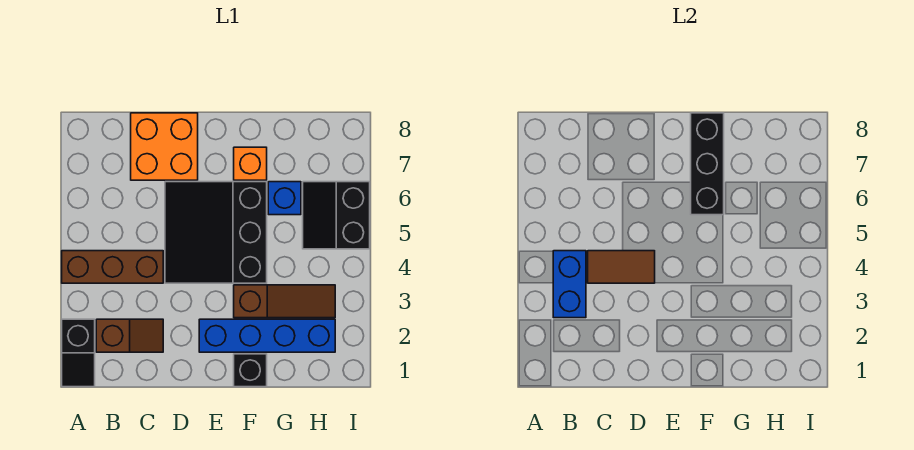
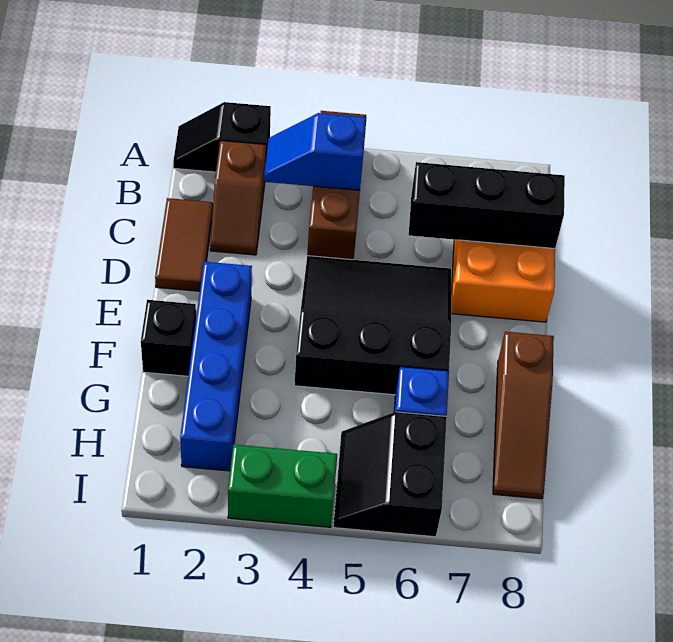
blue 1x2 brick [553,251,586,318] -> blue 1x2 slope [264,113,366,190]
brown 1x2 tile [588,251,655,283] -> brown 1x2 tile moved to [155,198,213,291]
brown 1x3 slope [234,285,335,318] -> brown 1x3 slope moved to [493,332,554,499]
black 1x3 brick [691,113,724,215] -> black 1x3 brick moved to [409,162,565,249]
orange 1x1 brick [234,147,267,180] -> none
black 2x2 slope [303,182,370,249] -> black 2x2 slope turned to [333,412,447,537]
none -> green 1x2 brick [228,445,337,527]

